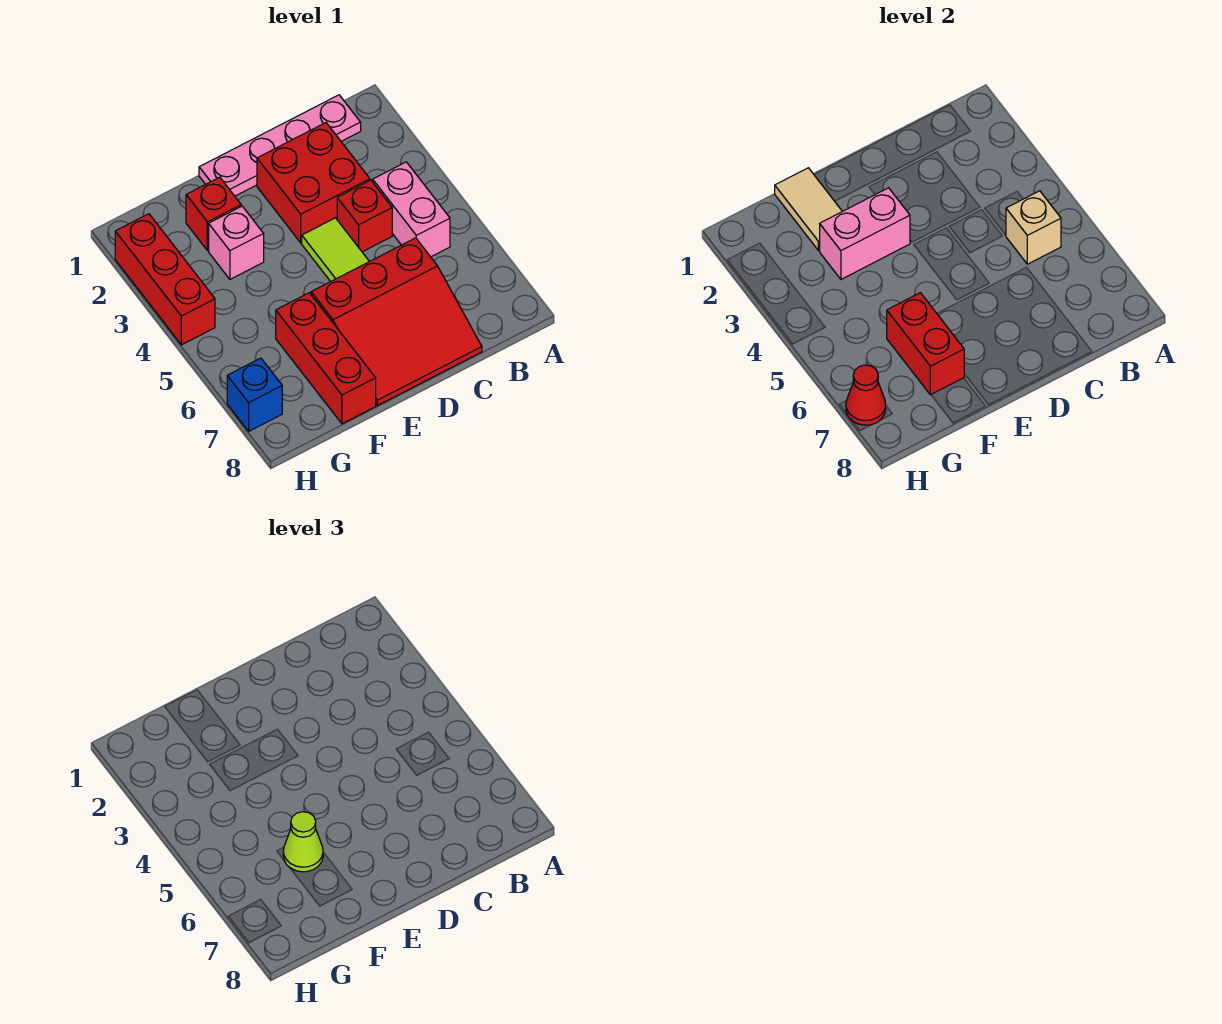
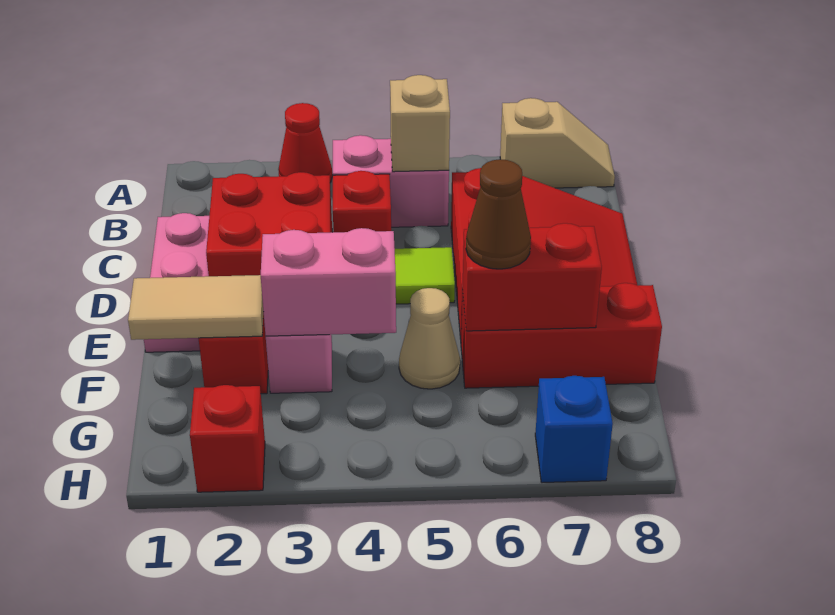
none -> tan 1x2 slope [500,98,615,188]
pink 1x4 plate [199,95,361,196] -> pink 1x3 plate [144,213,209,352]
pink 1x2 brick [820,188,910,279] -> pink 1x2 brick turned to [261,228,396,336]
none -> tan 1x1 cone [399,288,460,389]
lime 1x1 cone [283,812,323,872] -> brown 1x1 cone [466,159,531,269]
red 1x3 brick [115,214,215,345] -> red 1x1 brick [190,385,265,492]
red 1x1 cone [846,365,886,425] -> red 1x1 cone moved to [278,103,332,183]

